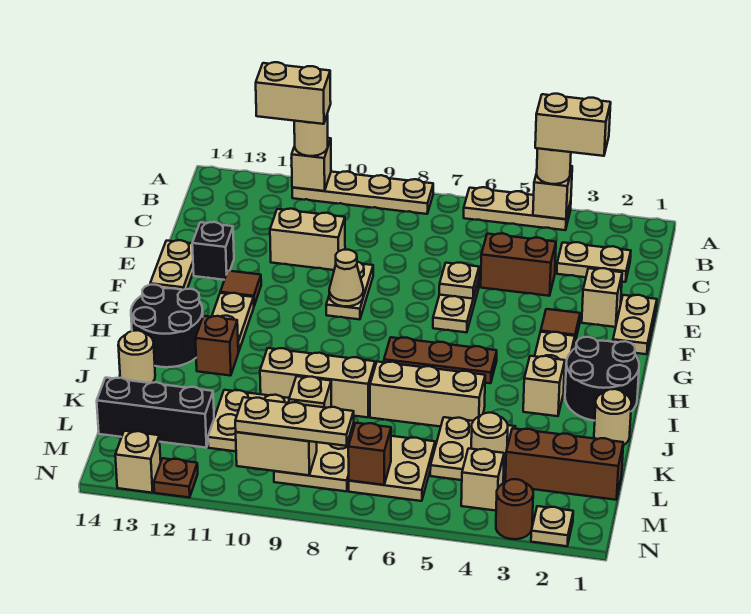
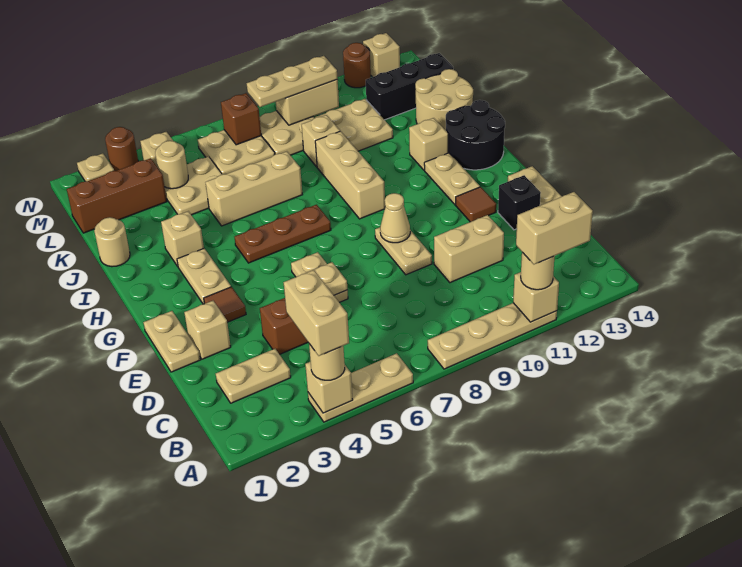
tan 1x2 brick [535,94,611,156] -> tan 1x2 brick turned to [284,270,349,356]
black 2x2 round brick [565,337,639,421] -> none
brown 1x1 brick [195,316,238,376] -> tan 1x1 brick [409,118,448,170]
tan 1x3 brick [260,348,375,417] -> tan 1x3 brick turned to [315,131,385,219]
tan 1x1 round brick [118,330,155,383] -> tan 2x2 round brick [415,69,473,130]
brown 1x1 plate [154,458,198,498] -> brown 1x1 round brick [343,43,371,88]

